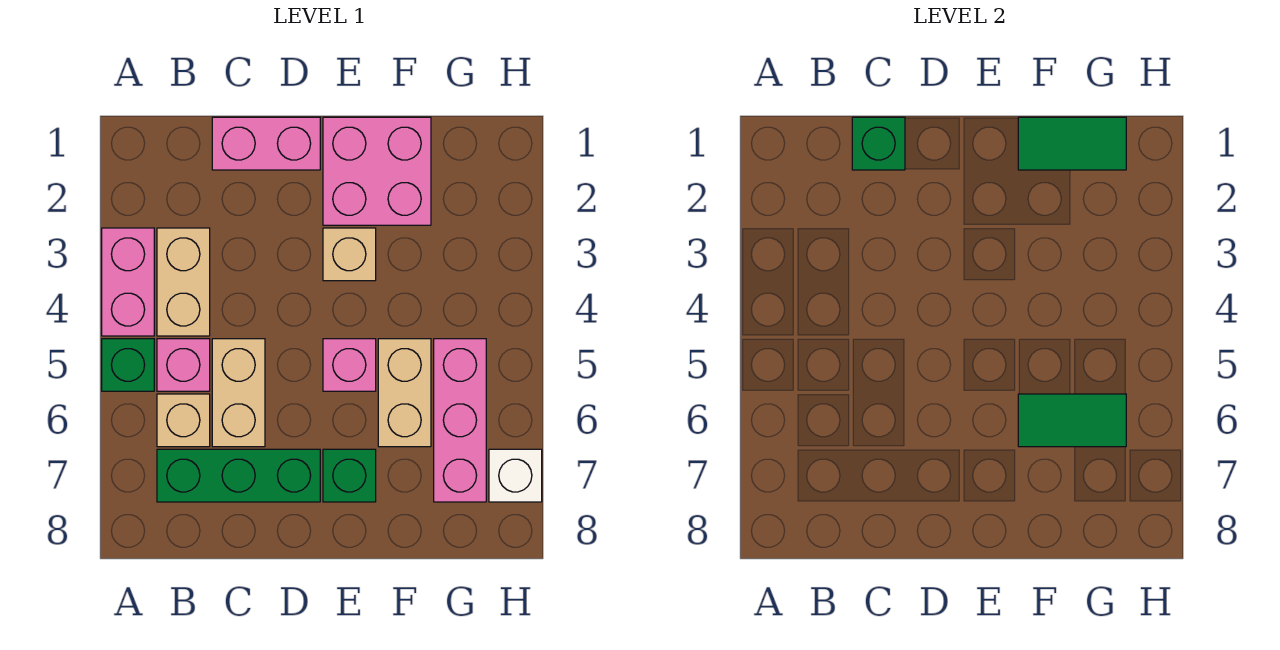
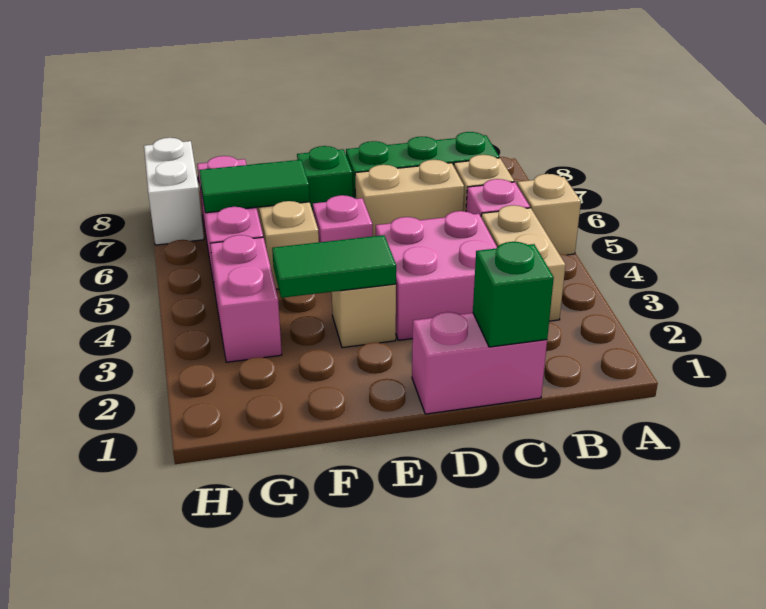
pink 1x2 brick [102,228,154,336] -> pink 1x2 brick moved to [210,235,282,362]
green 1x1 brick [102,339,154,391] -> tan 1x1 brick [517,174,581,255]
tan 1x2 brick [212,339,265,447] -> tan 1x2 brick turned to [355,160,464,236]
pink 2x2 brick [323,117,431,225] -> pink 2x2 brick moved to [376,211,497,340]
green 1x2 tile [1018,117,1126,170] -> green 1x2 tile moved to [272,235,396,298]
white 1x1 brick [489,449,542,502] -> white 1x2 brick [144,138,204,245]

